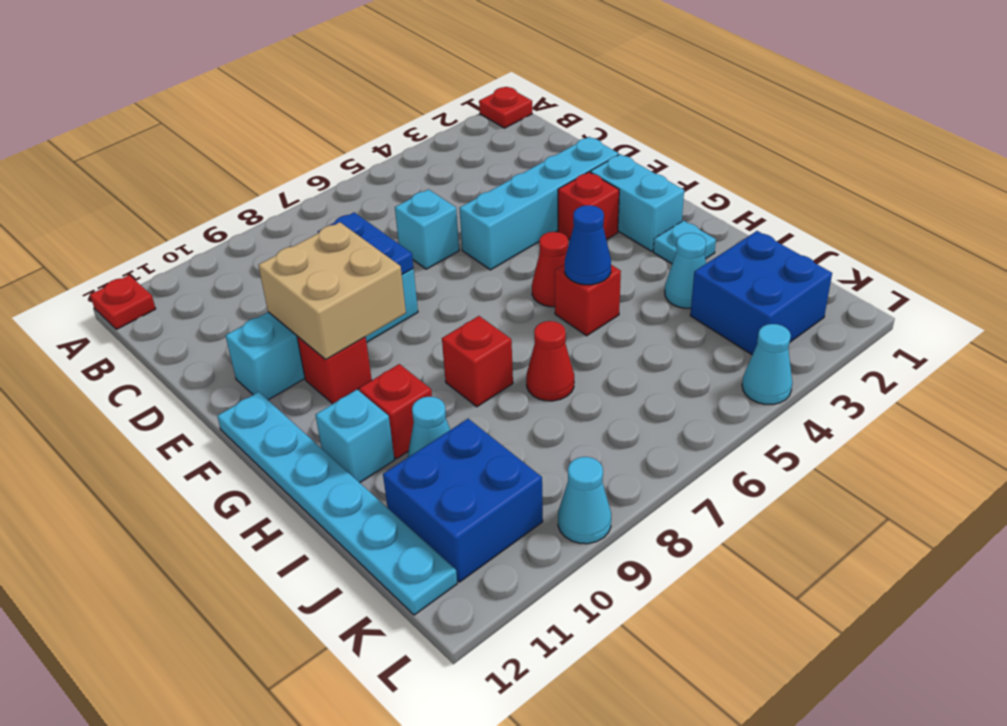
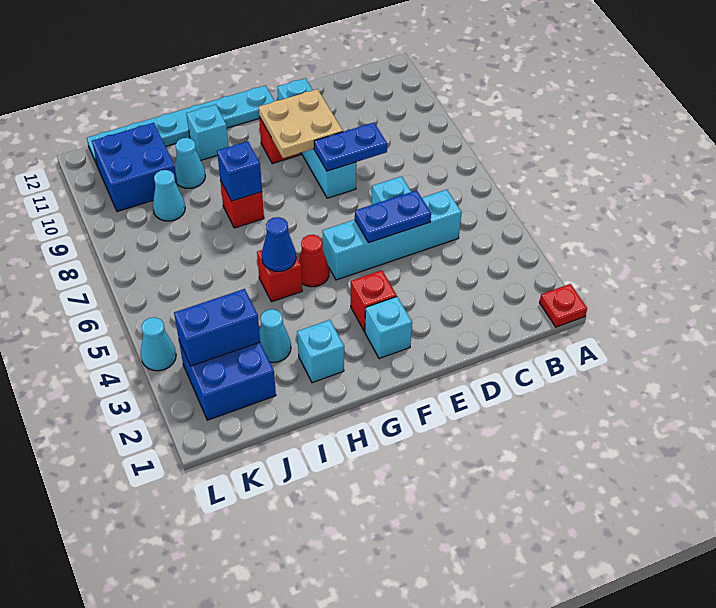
red 1x1 plate [90,275,156,329] -> none
none -> blue 1x2 plate [355,190,431,243]
cyan 1x4 brick [459,137,619,270] -> cyan 1x4 brick turned to [323,190,462,280]
tan 2x2 brick [258,222,406,360] -> tan 2x2 plate [259,89,343,158]
cyan 1x2 brick [590,154,684,251] -> cyan 1x1 brick [365,297,412,359]
cyan 1x1 plate [653,221,716,264] -> cyan 1x1 brick [297,320,344,383]
none -> blue 1x1 brick [217,141,262,201]
red 1x1 brick [359,364,432,459] -> none
red 1x1 cone [526,321,574,401] -> none
none -> blue 1x2 brick [174,289,260,366]
cyan 1x1 cone [558,457,611,544] -> cyan 1x1 cone moved to [153,170,185,221]

